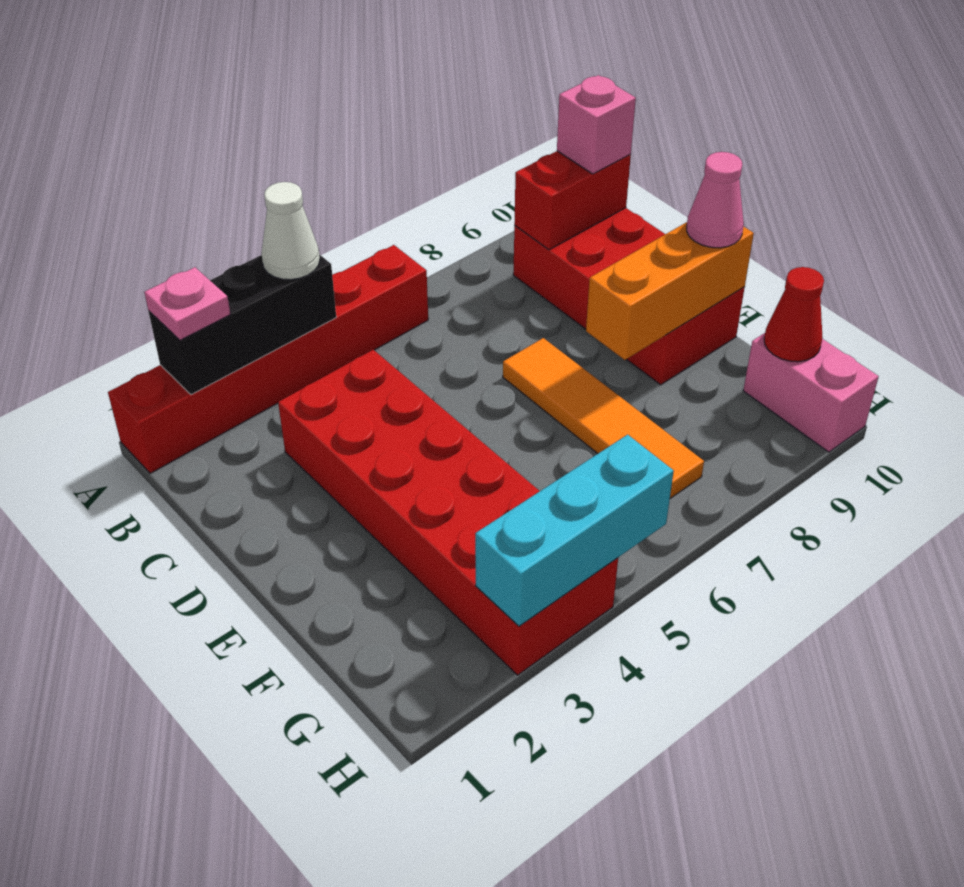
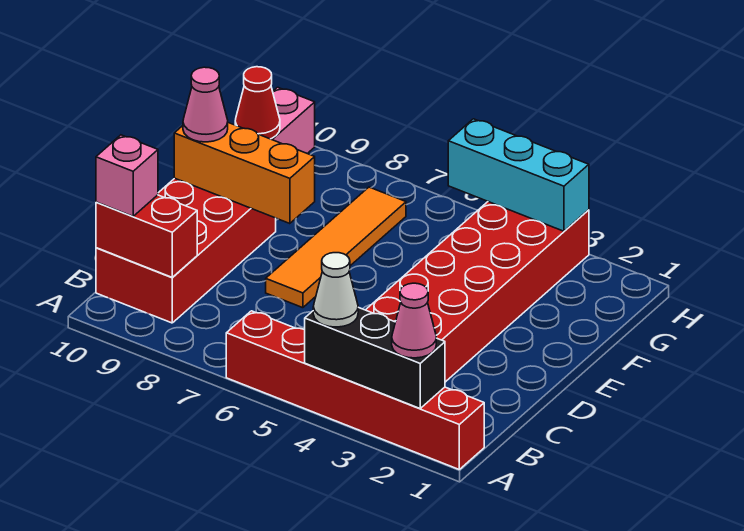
pink 1x1 plate [144,267,231,340] -> pink 1x1 cone [392,283,436,358]

